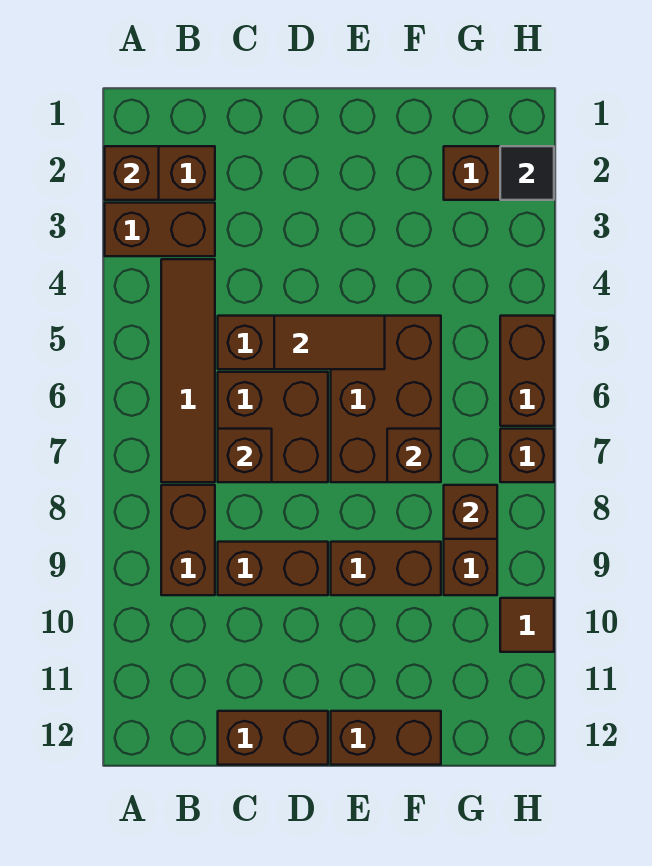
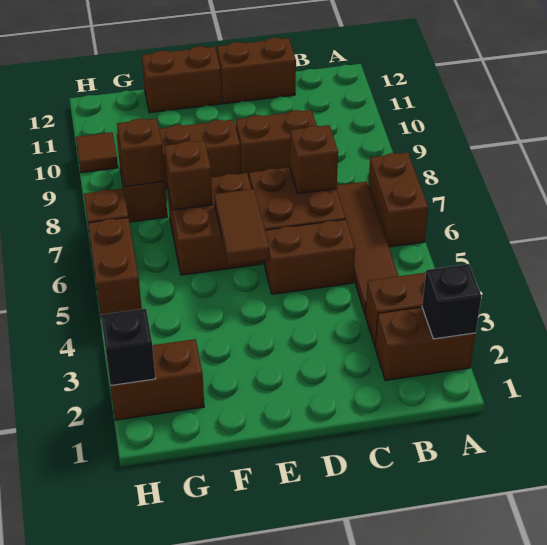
brown 1x1 brick [105,146,159,200] -> black 1x1 brick [422,264,481,339]
brown 1x2 brick [161,485,215,595] -> brown 1x2 brick moved to [368,152,428,247]
brown 1x2 tile [274,316,385,369] -> brown 1x2 tile turned to [214,189,270,265]
brown 2x3 brick [331,316,441,482] -> brown 2x2 brick [167,173,262,275]
black 1x1 tile [500,146,554,200] -> black 1x1 brick [101,309,156,385]

